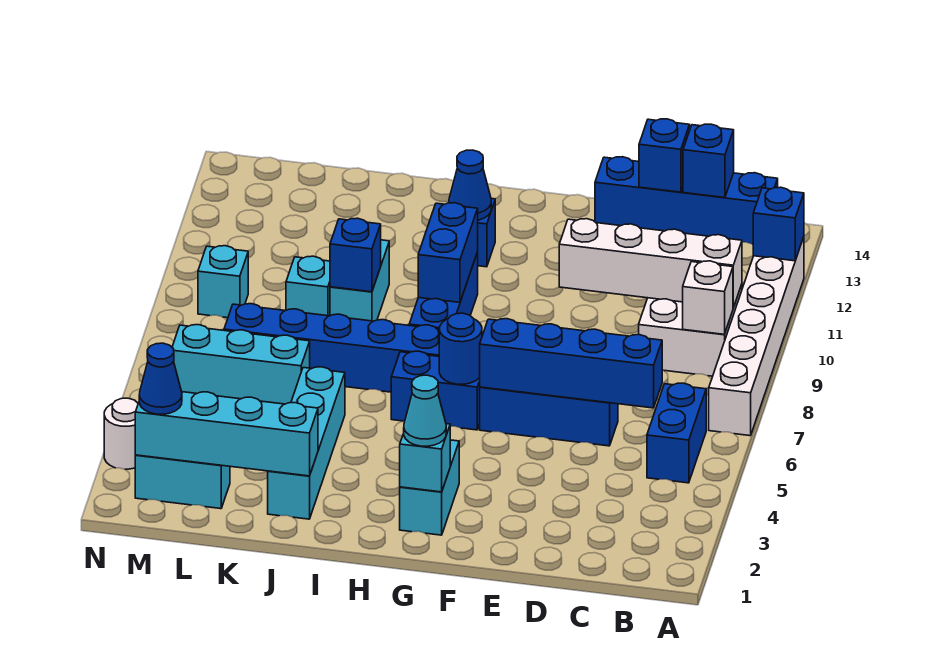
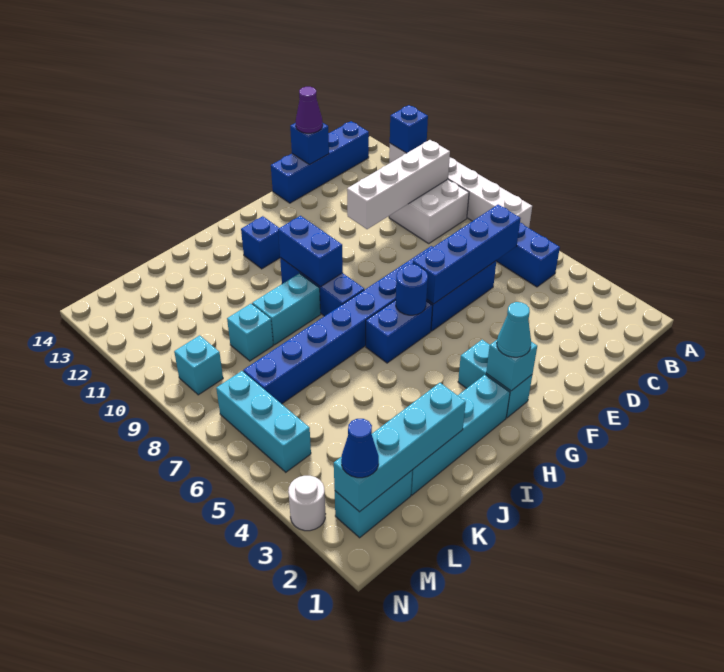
white 1x1 brick [683,261,733,334] -> none
blue 1x1 brick [683,124,734,198] -> none
none -> purple 1x1 cone [296,87,323,133]
blue 1x1 cone [449,150,491,220] -> none
cyan 1x4 brick [268,367,345,519] -> cyan 1x4 brick turned to [411,375,510,495]
cyan 1x2 brick [330,240,389,321] -> cyan 1x2 brick turned to [252,273,321,345]
blue 1x1 brick [330,218,381,292] -> none
cyan 1x3 brick [172,325,310,404] -> cyan 1x3 brick turned to [216,371,311,472]

